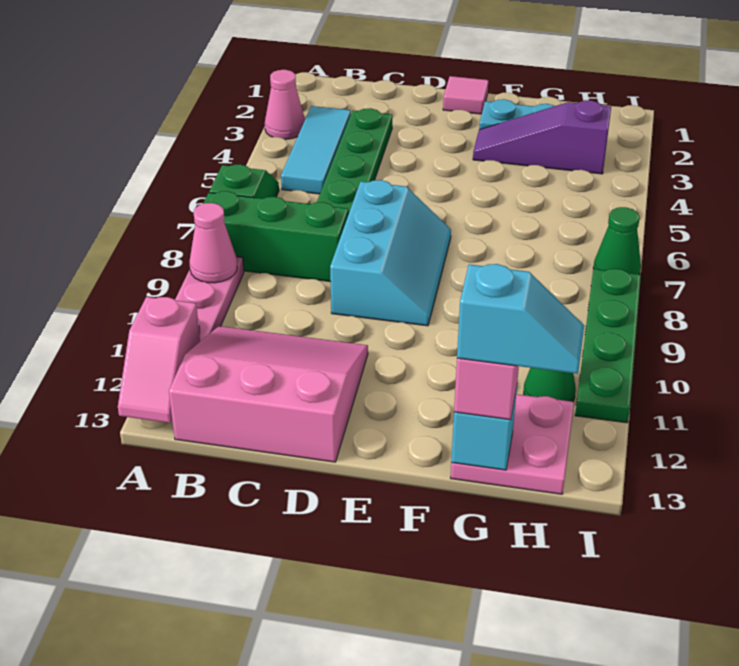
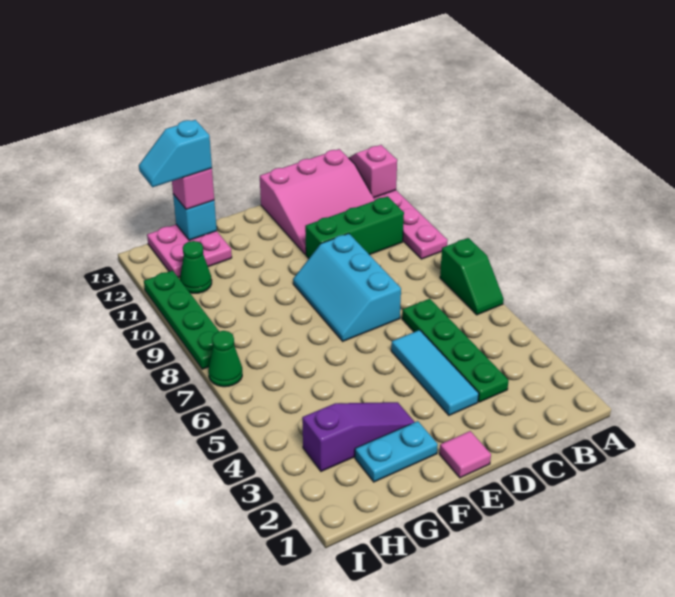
pink 1x1 cone [265,70,305,139] -> none
green 1x3 brick [203,191,348,282] -> green 1x3 brick moved to [305,196,404,259]
pink 1x1 cone [189,203,237,283] -> none
cyan 1x3 tile [281,106,351,194] -> cyan 1x3 tile moved to [391,330,479,415]

